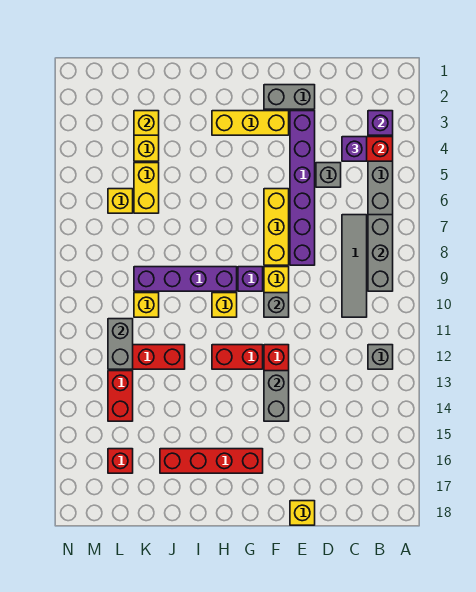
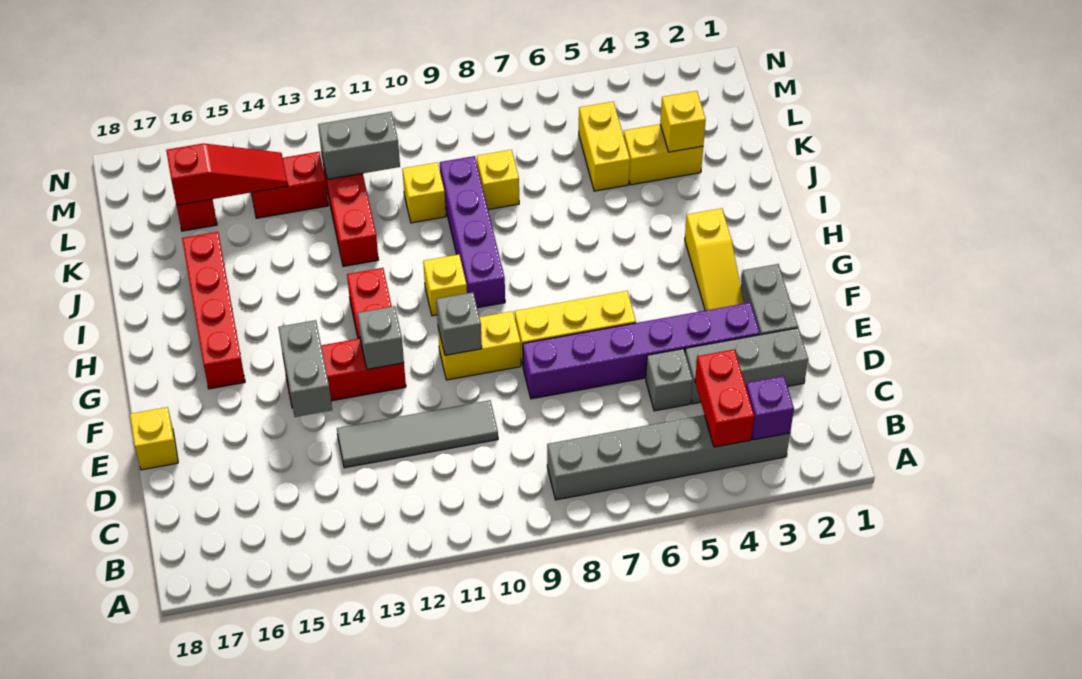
grey 1x3 brick [368,215,393,291] -> grey 1x3 brick moved to [685,328,808,404]
grey 1x1 brick [368,345,393,369] -> grey 1x1 brick moved to [358,306,404,369]
purple 1x1 brick [342,137,367,161] -> none
grey 1x4 tile [342,215,367,317] -> grey 1x4 tile moved to [337,400,498,468]
yellow 1x3 brick [212,111,289,135] -> yellow 1x3 slope [685,208,744,311]
grey 1x2 brick [264,371,289,421] -> grey 1x2 brick turned to [278,320,332,417]
purple 1x1 brick [238,267,263,291] -> none
yellow 1x2 brick [134,163,159,213] -> yellow 1x2 brick turned to [579,102,630,191]
yellow 1x1 brick [108,189,133,213] -> yellow 1x1 brick moved to [477,150,519,210]
none -> red 1x3 slope [166,143,288,205]

